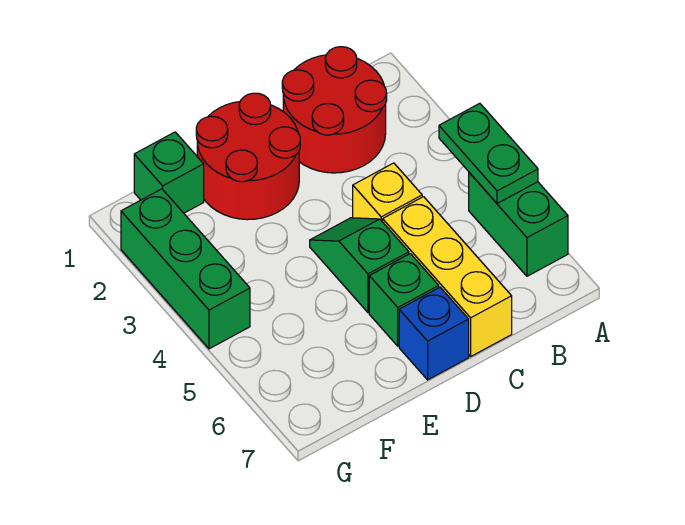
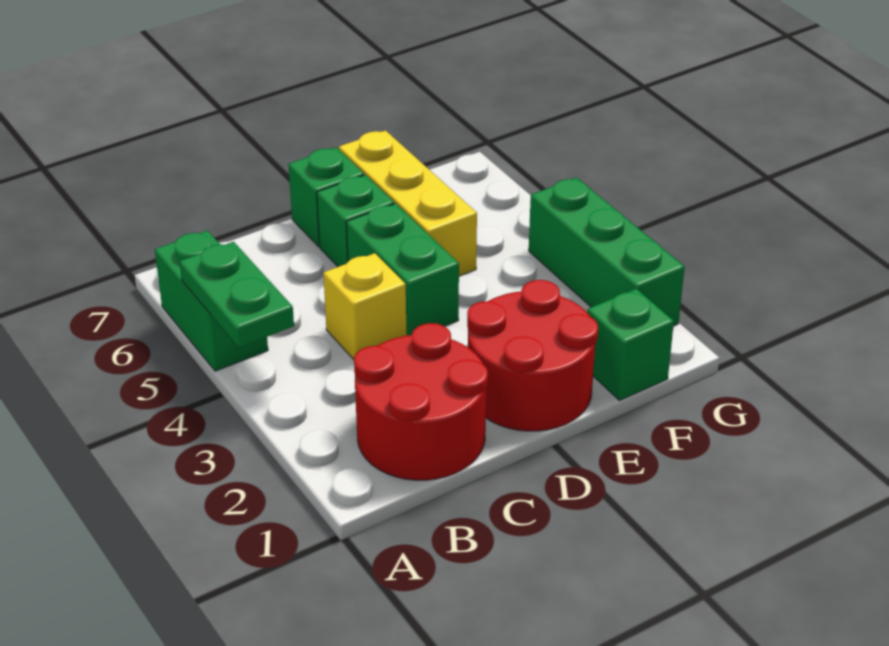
yellow 1x3 brick [383,197,512,356] -> yellow 1x3 brick moved to [339,131,477,276]
green 1x2 slope [310,218,409,313] -> green 1x2 brick [346,204,459,336]
blue 1x1 brick [399,287,469,380] -> green 1x1 brick [288,147,364,247]

